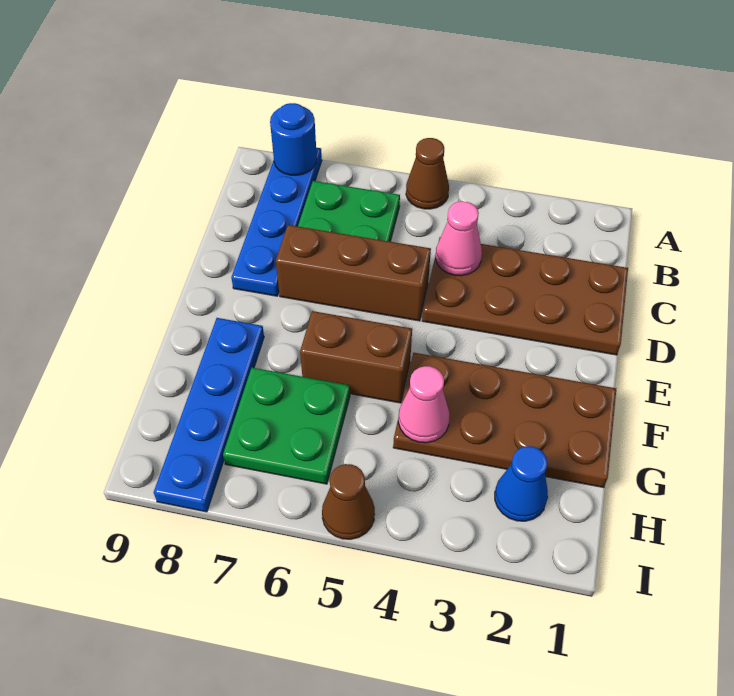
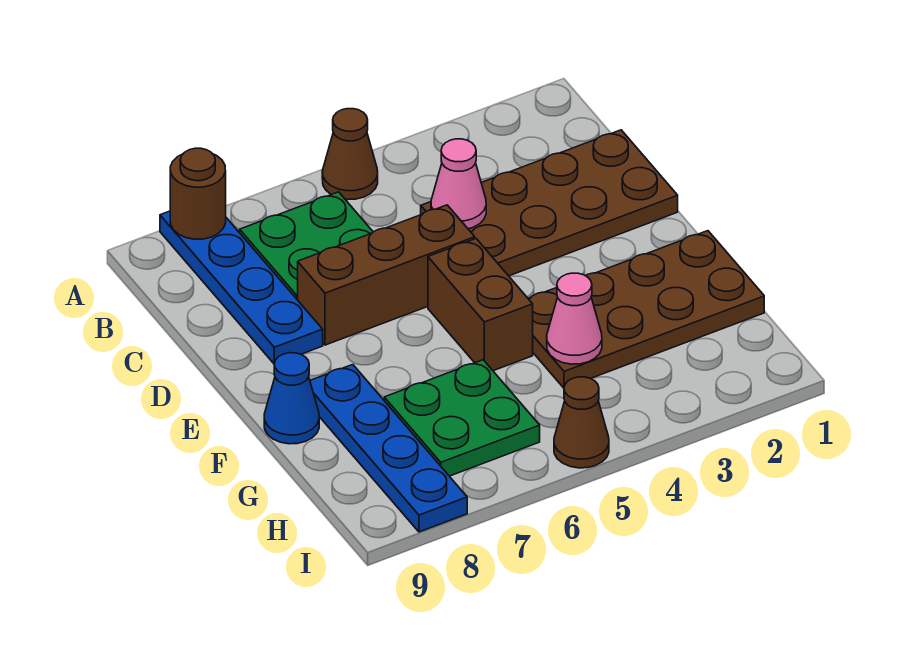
blue 1x1 round brick [270,103,317,175] -> brown 1x1 round brick [170,148,226,239]
brown 1x2 brick [300,311,412,403] -> brown 1x2 brick turned to [428,239,533,371]
blue 1x1 cone [495,446,548,521] -> blue 1x1 cone moved to [264,353,319,444]

